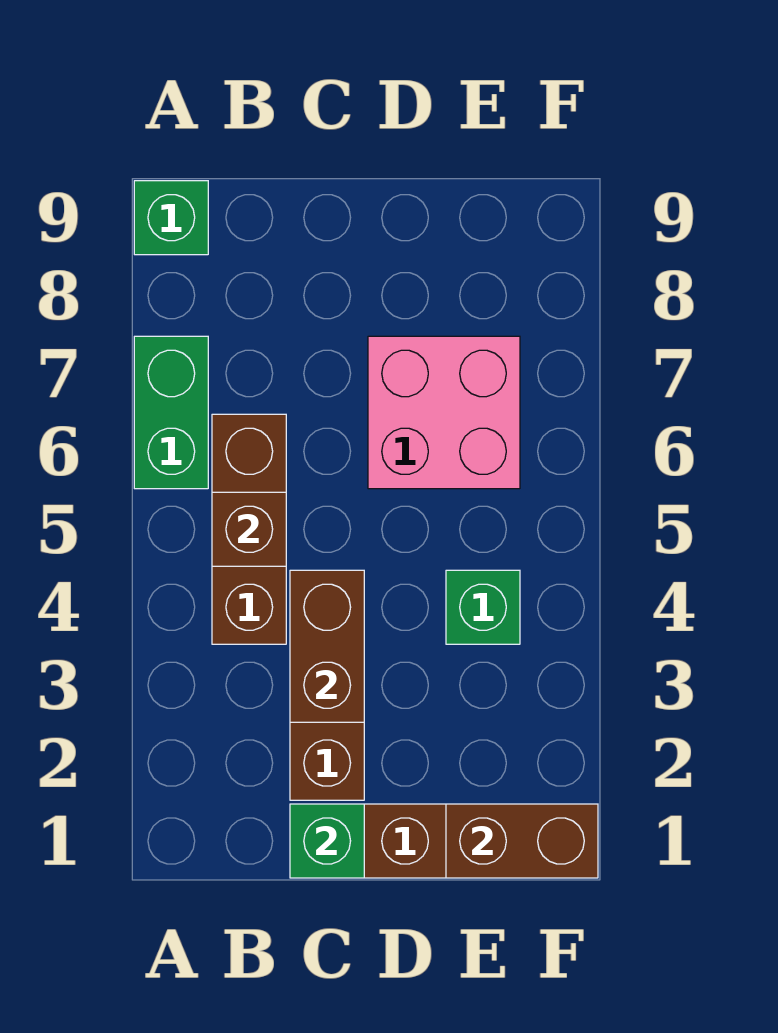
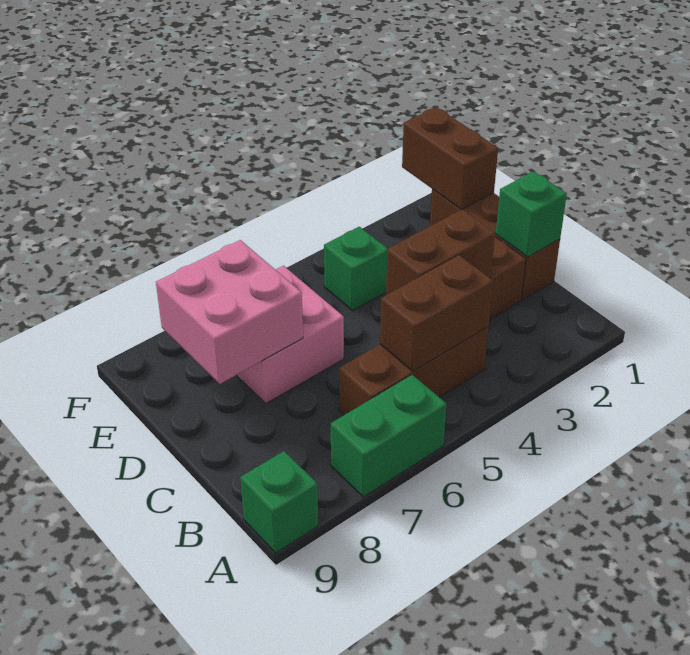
brown 1x1 brick [212,492,286,566] -> brown 1x2 brick [380,255,493,371]
none -> pink 2x2 brick [156,240,303,384]

